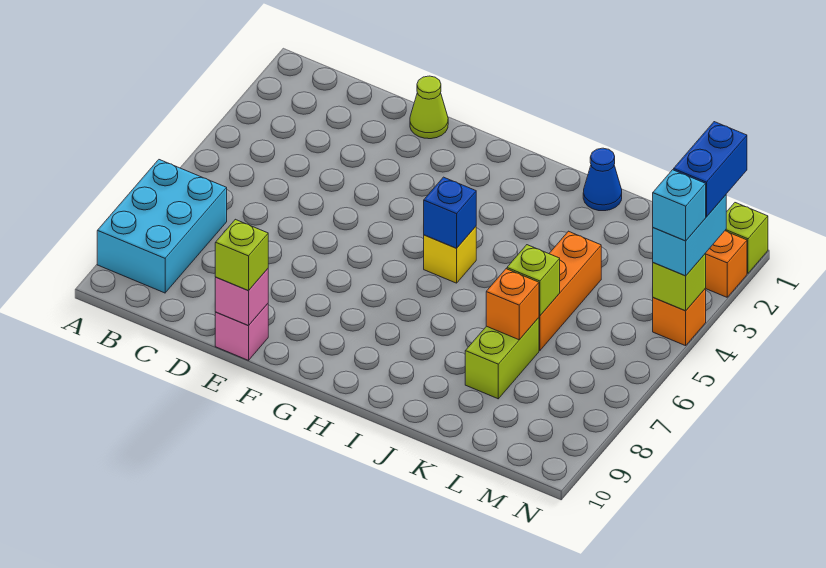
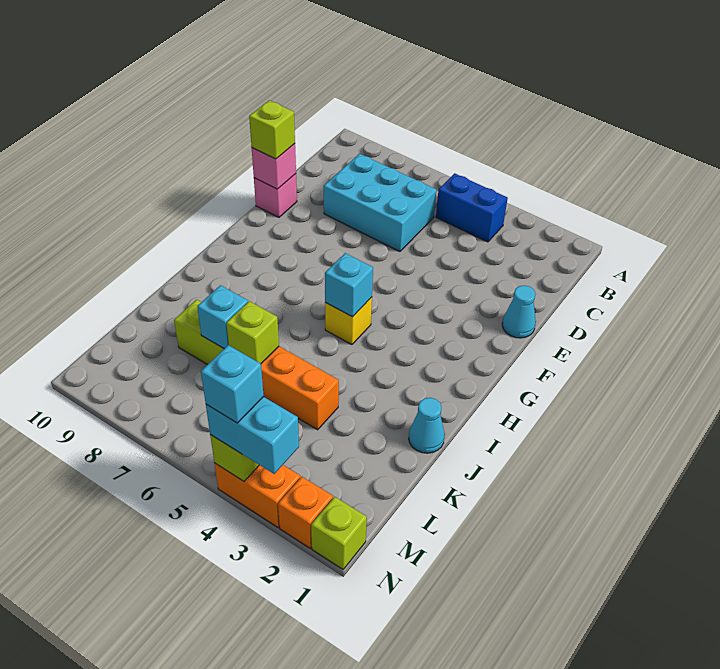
cyan 2x3 brick [97,160,227,293] -> cyan 2x3 brick moved to [324,154,436,251]
lime 1x1 cone [410,76,448,139] -> cyan 1x1 cone [502,285,536,338]
blue 1x1 brick [424,177,476,248] -> cyan 1x1 brick [325,253,373,317]
blue 1x1 cone [583,148,622,211] -> cyan 1x1 cone [409,398,445,453]
orange 1x1 brick [486,269,539,340] -> cyan 1x1 brick [197,285,248,349]
blue 1x2 brick [674,122,747,217] -> blue 1x2 brick moved to [436,173,508,242]
orange 1x1 brick [653,288,706,346] -> orange 1x2 brick [214,463,300,527]

